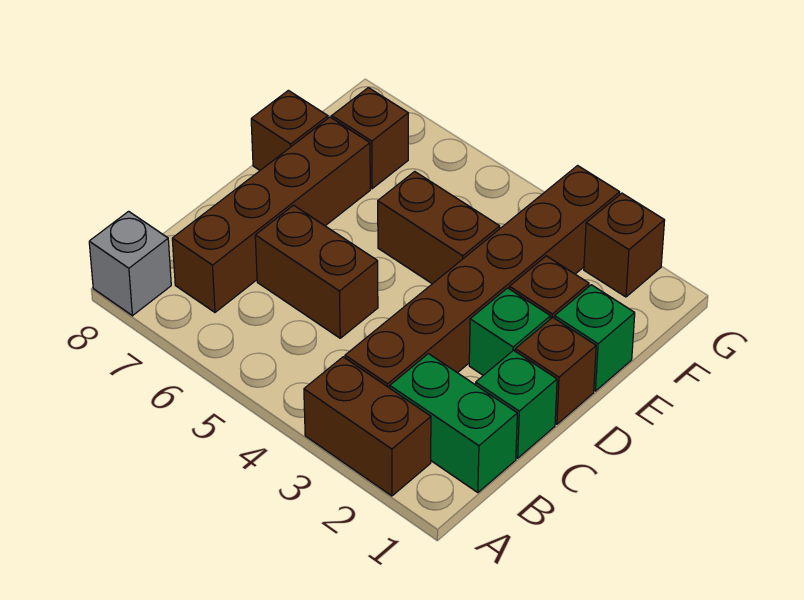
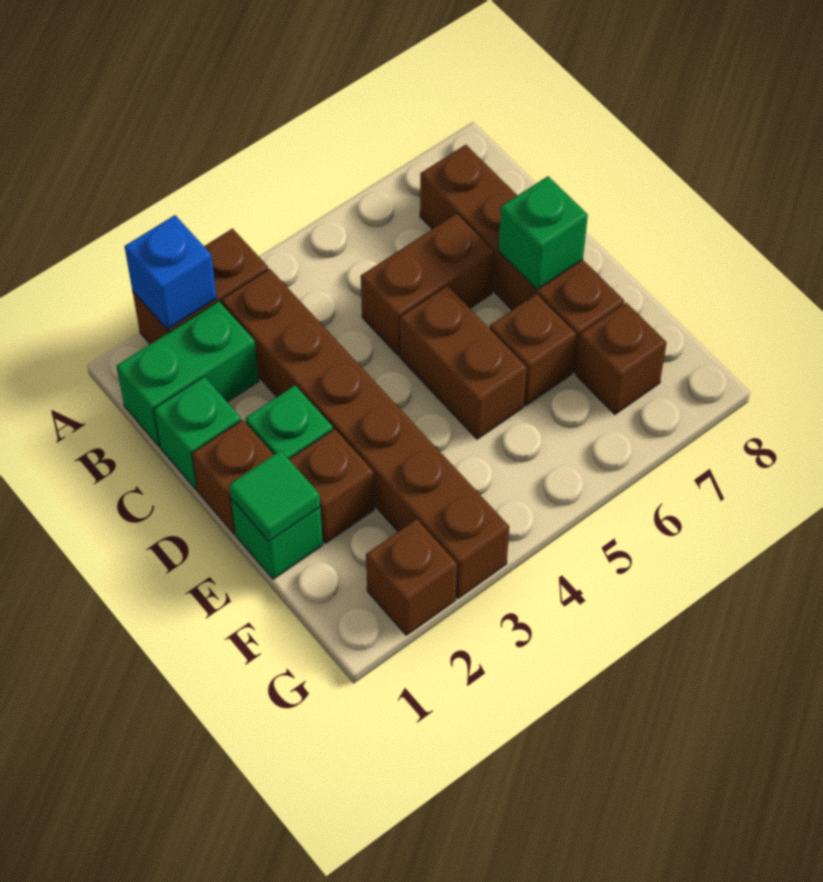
none -> blue 1x1 brick [125,215,217,329]
grey 1x1 brick [89,211,171,316] -> none
none -> green 1x1 brick [499,176,588,290]
none -> green 1x1 tile [229,451,320,541]
brown 1x2 brick [378,172,500,284] -> brown 1x2 brick turned to [400,286,527,439]
brown 1x1 brick [251,90,328,170] -> brown 1x1 brick moved to [490,294,576,406]

